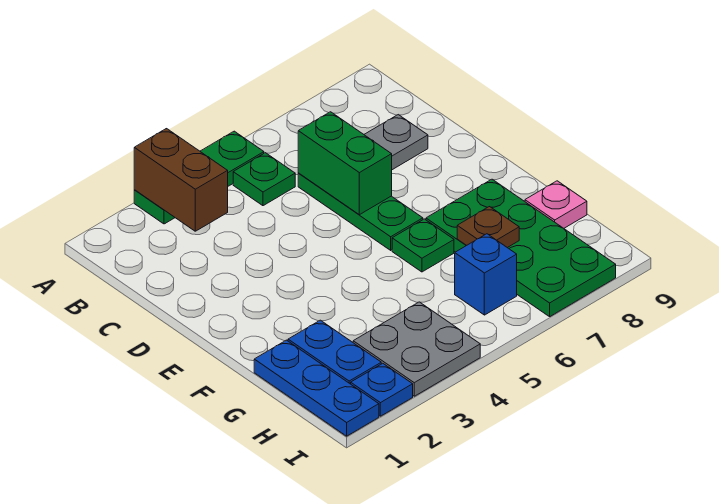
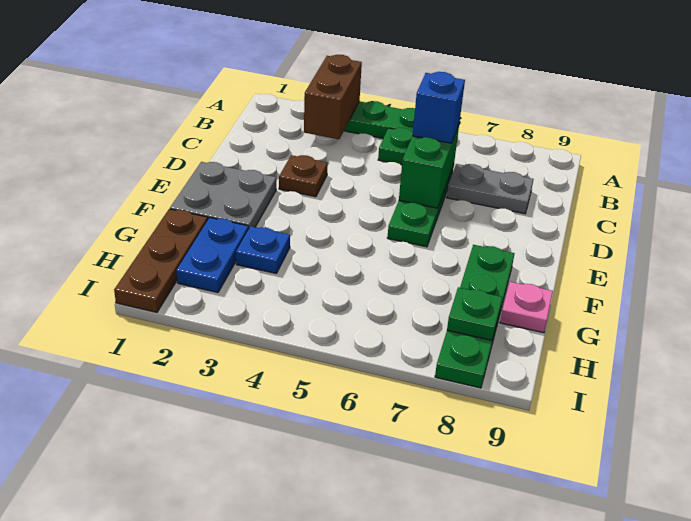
green 1x1 plate [392,219,454,272] -> green 1x1 plate moved to [447,287,502,340]
green 2x4 plate [426,179,616,317] -> green 1x4 plate [435,245,515,388]
blue 1x3 plate [254,340,379,436] -> brown 1x3 plate [114,209,208,312]
brown 1x1 plate [457,207,519,248] -> brown 1x1 plate moved to [279,155,328,197]
grey 2x2 plate [353,302,480,396] -> grey 2x2 plate moved to [170,162,276,228]
blue 1x1 brick [455,234,517,315] -> blue 1x1 brick moved to [412,72,465,143]
blue 1x1 plate [351,363,413,416] -> blue 1x1 plate moved to [236,226,290,273]

